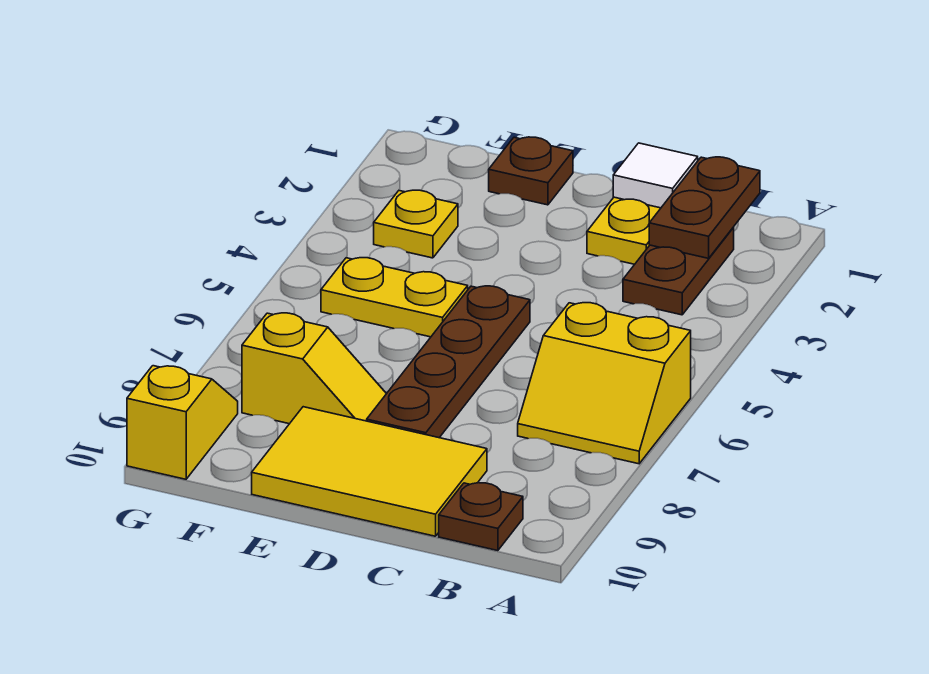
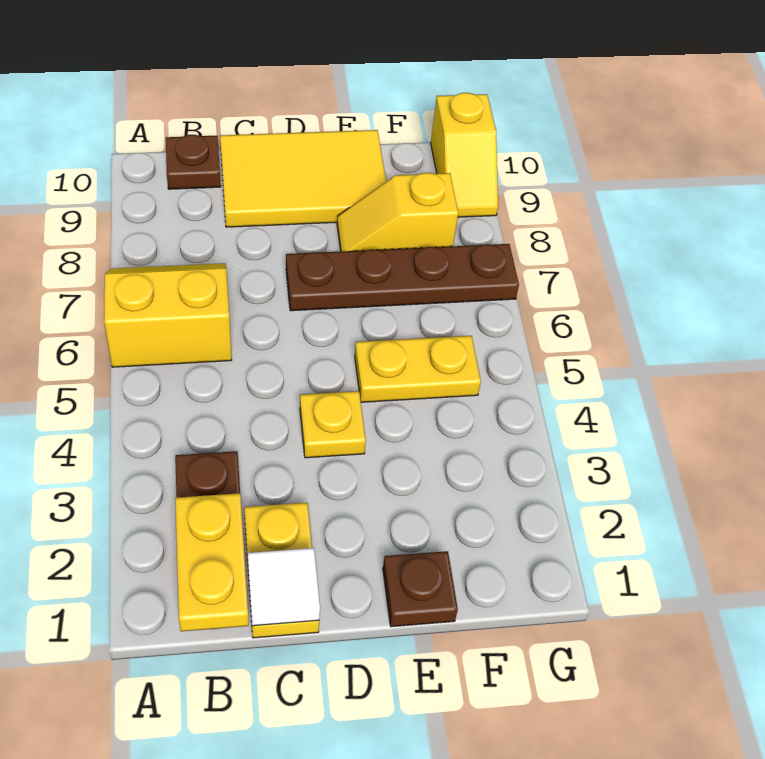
brown 1x2 plate [649,157,760,258] -> yellow 1x2 plate [175,493,249,631]
brown 1x4 plate [367,286,530,438] -> brown 1x4 plate turned to [286,244,519,311]
yellow 1x1 plate [374,190,458,258] -> yellow 1x1 plate moved to [300,391,366,458]

